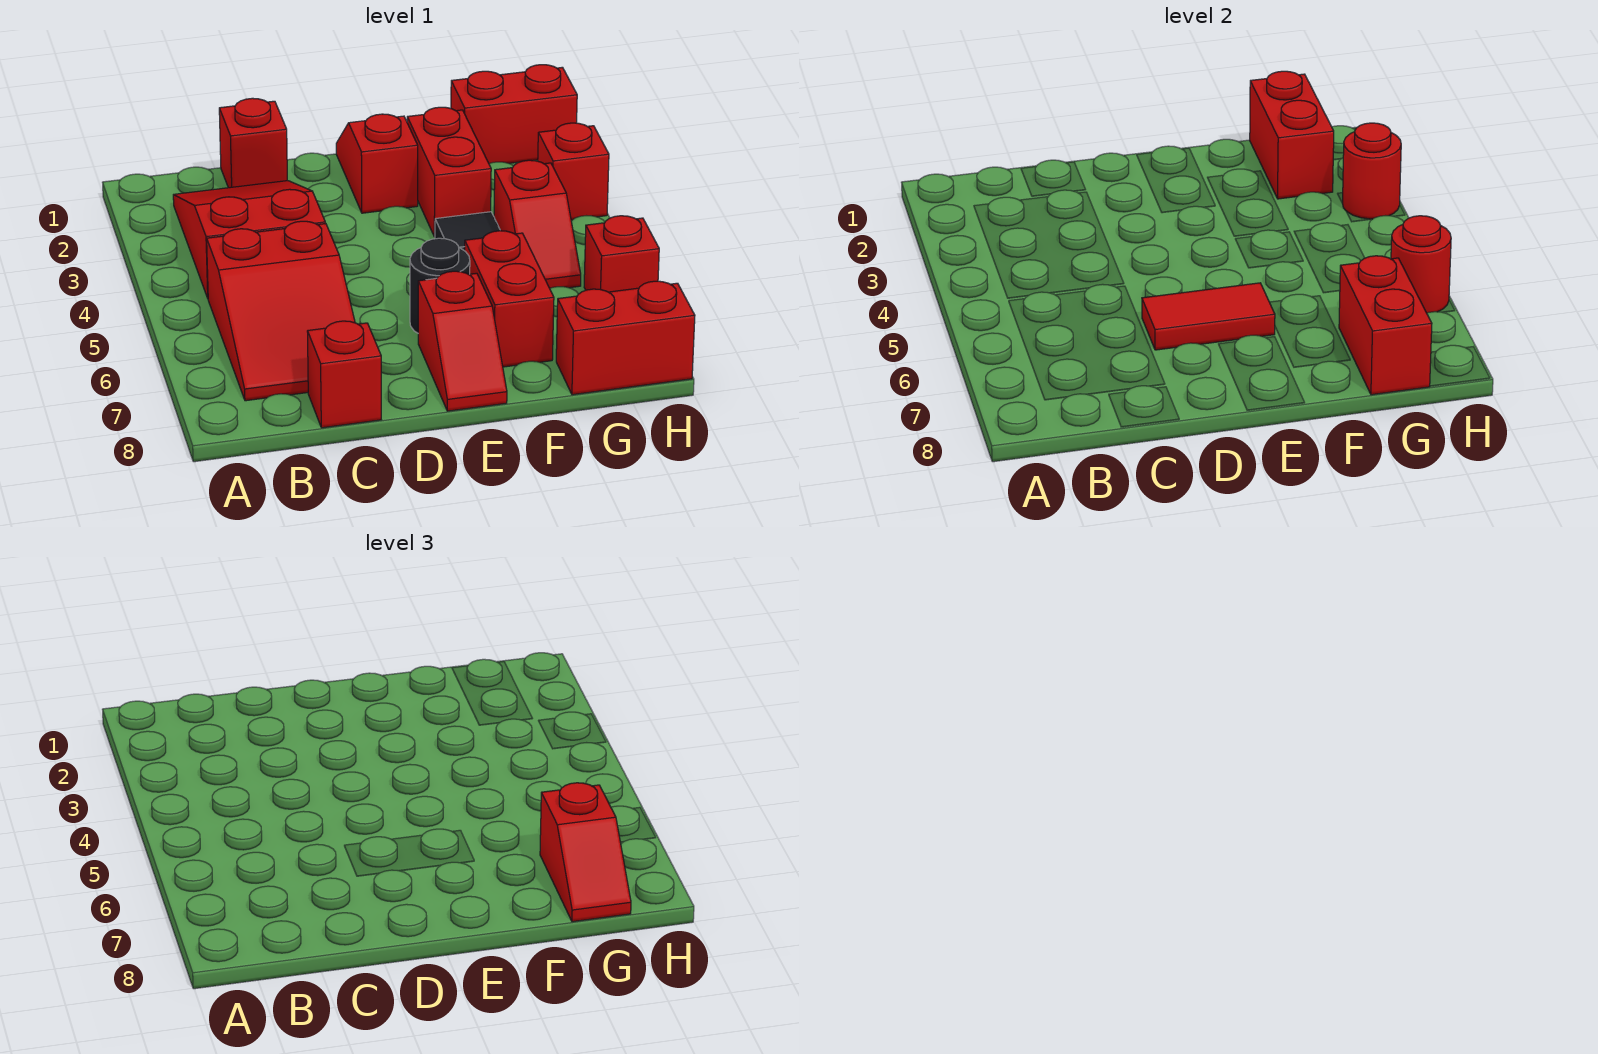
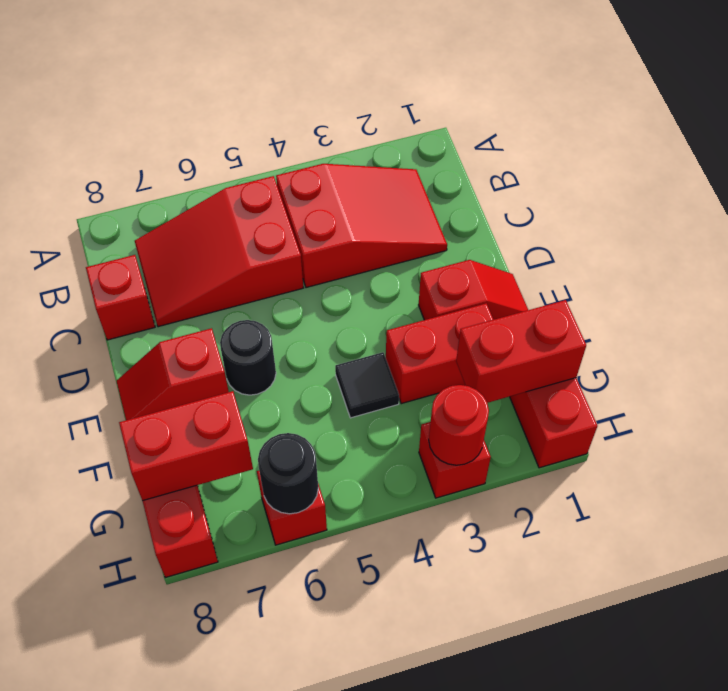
red 1x1 brick [219,98,287,188] -> none
red 1x2 tile [1142,283,1275,350] -> none
red 1x2 brick [465,231,554,367] -> none
red 1x2 slope [494,160,581,288] -> none
red 1x2 slope [540,783,631,922] -> none
red 1x1 round brick [1391,216,1451,313] -> black 1x1 round brick [258,433,318,514]

